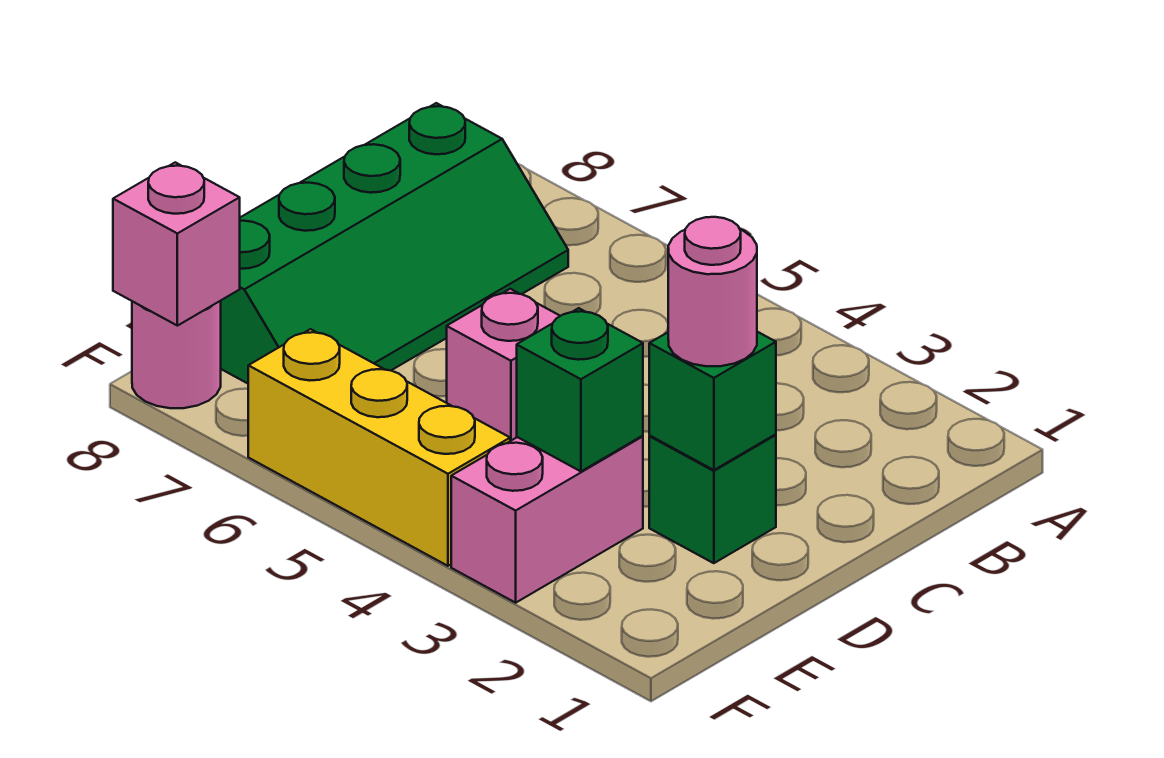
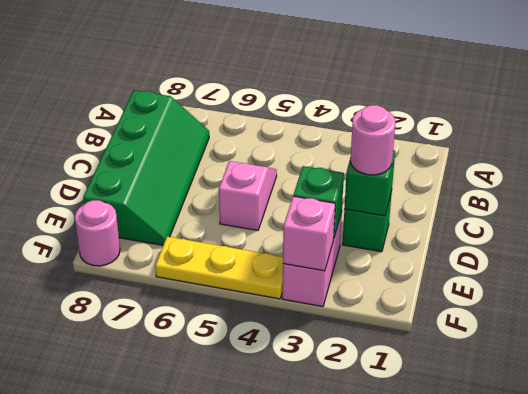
yellow 1x3 brick [248,329,510,566] -> yellow 1x3 plate [155,237,283,299]
pink 1x1 brick [113,162,240,326] -> pink 1x1 brick moved to [283,196,335,271]

